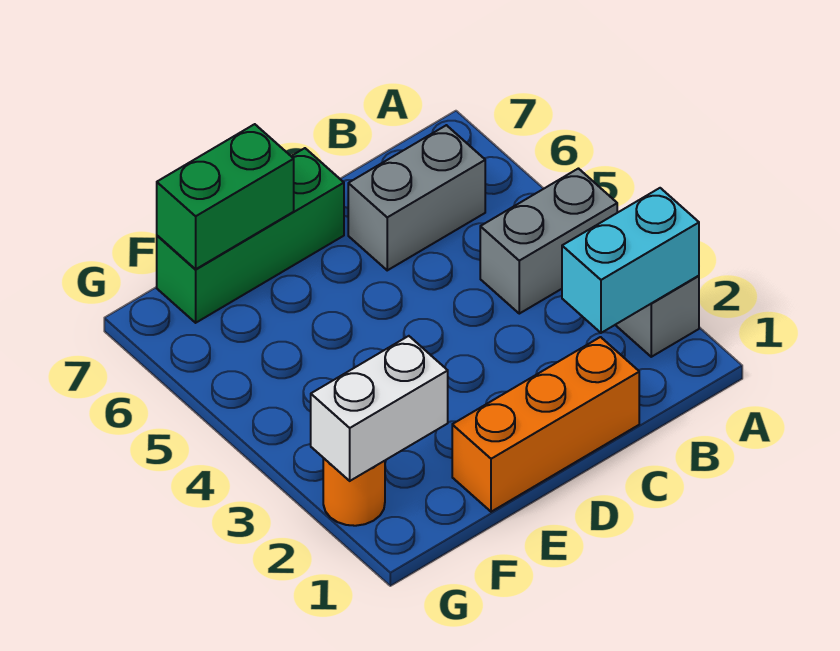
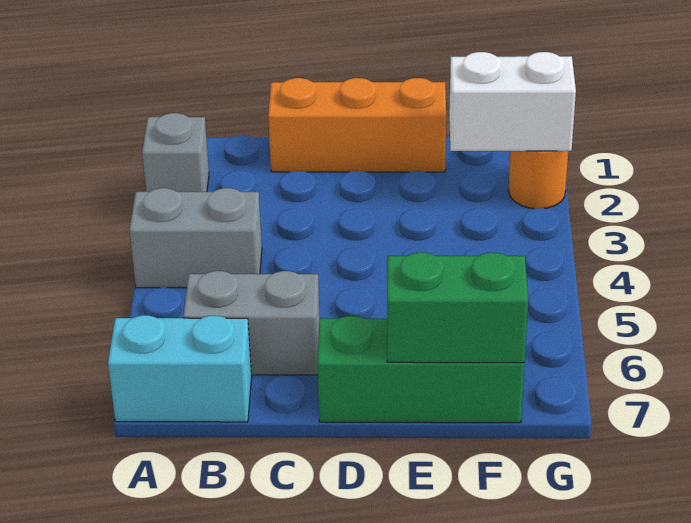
cyan 1x2 brick [562,188,699,333] -> cyan 1x2 brick moved to [108,315,252,422]

